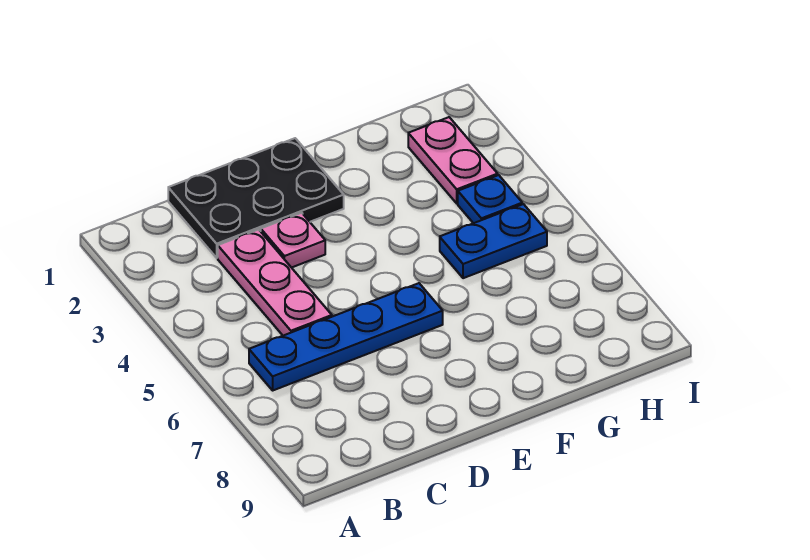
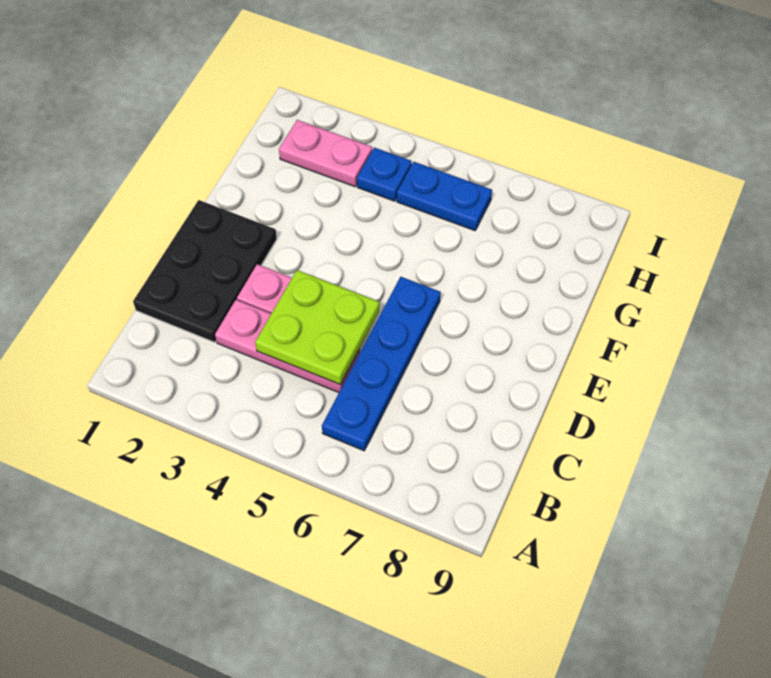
none -> lime 2x2 plate [255,270,379,385]
blue 1x2 plate [440,204,547,278] -> blue 1x2 plate turned to [397,162,492,231]

